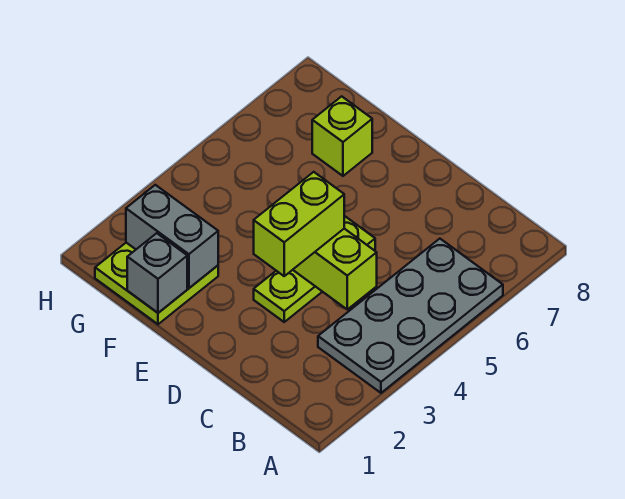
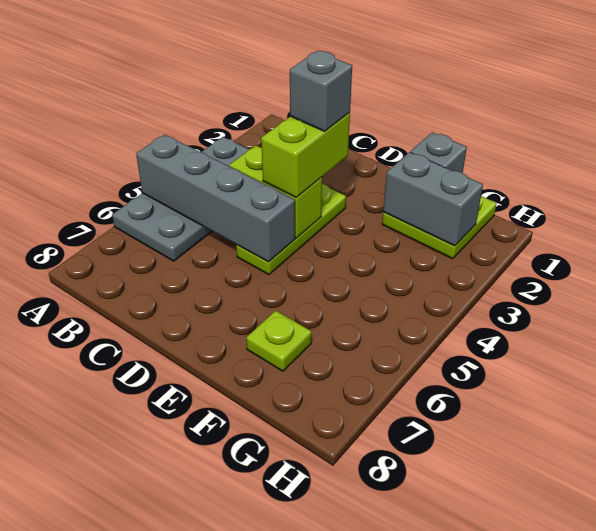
none -> grey 1x4 brick [136,134,295,262]
none -> grey 1x1 brick [290,51,352,131]
lime 1x1 brick [312,96,372,176] -> lime 1x1 plate [246,311,312,371]

